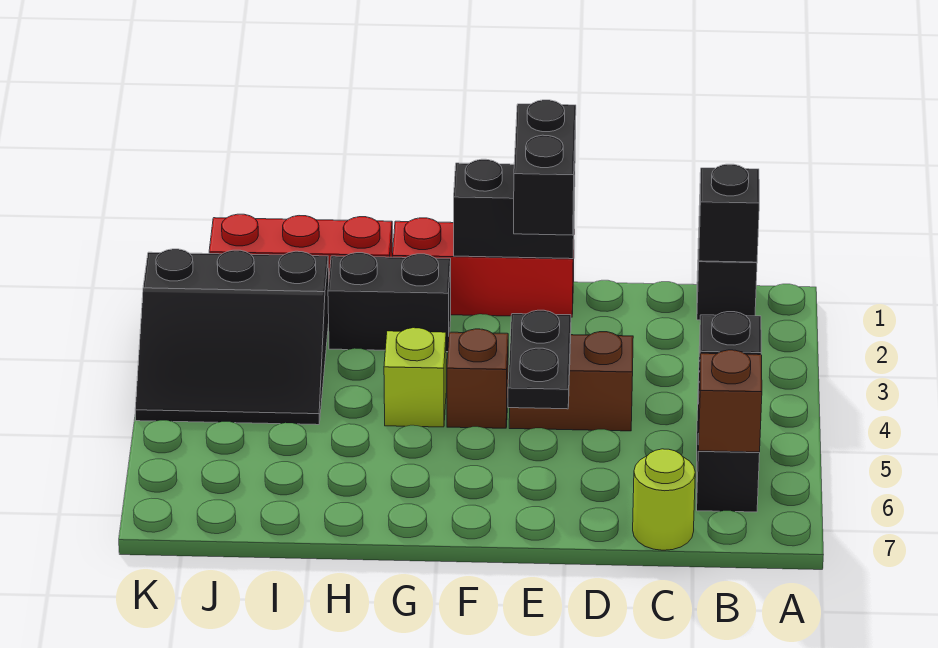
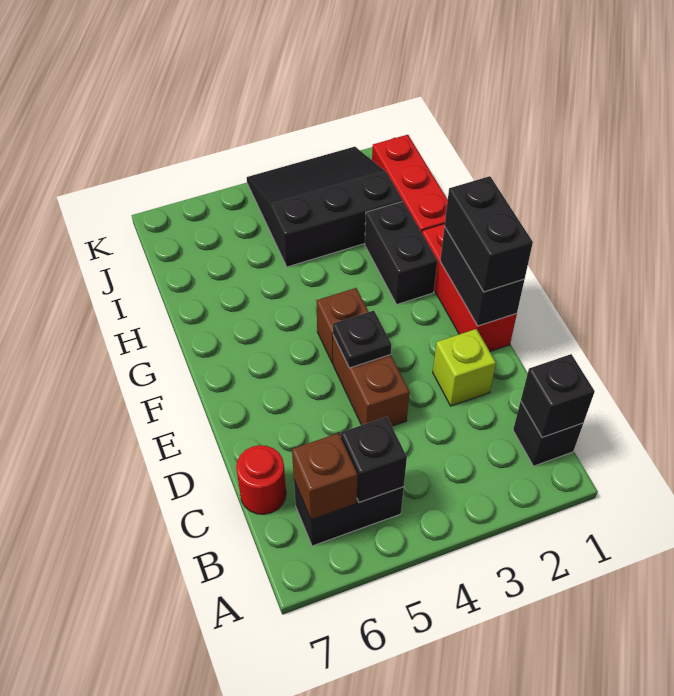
lime 1x1 round brick [633,449,695,550] -> red 1x1 round brick [236,445,286,514]
black 1x2 brick [514,100,576,235] -> black 1x2 brick turned to [445,176,533,292]
black 1x2 plate [508,310,571,409] -> black 1x1 plate [333,311,392,368]
lime 1x1 brick [384,328,446,427] -> lime 1x1 brick moved to [433,329,496,406]
black 3x3 slope [135,249,329,425] -> black 3x3 slope turned to [247,147,402,267]

